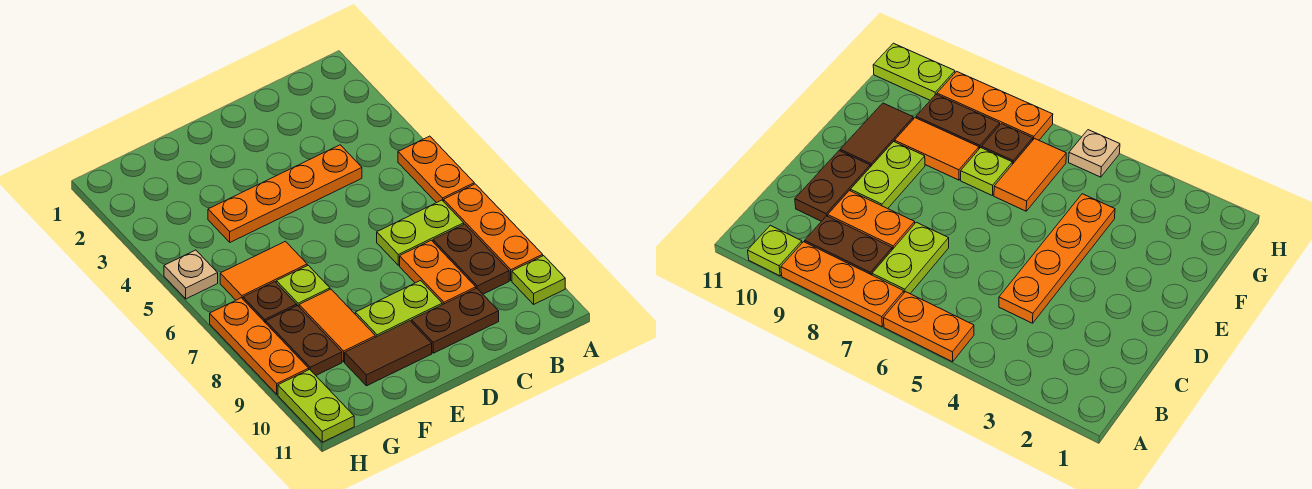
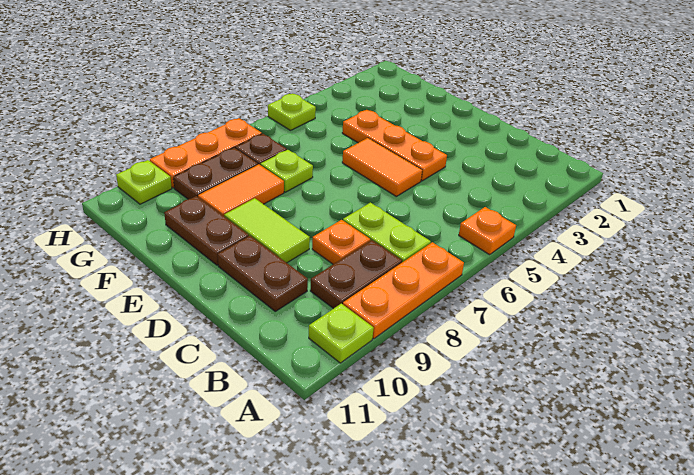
orange 1x2 plate [398,136,474,203] -> orange 1x1 plate [459,207,516,255]
orange 1x4 plate [208,145,362,242] -> orange 1x3 plate [342,110,447,181]
orange 1x2 plate [400,240,476,305] -> orange 1x1 plate [312,220,370,264]
lime 1x2 plate [355,281,442,337] -> lime 1x2 tile [224,198,310,263]
brown 1x2 tile [345,321,432,386] -> brown 1x2 plate [164,196,249,265]
orange 1x2 tile [220,241,307,300] -> orange 1x2 tile moved to [342,138,422,196]
tan 1x1 plate [164,250,218,299] -> lime 1x1 plate [268,93,316,130]
lime 1x2 plate [278,369,354,442] -> lime 1x1 plate [116,160,172,204]

